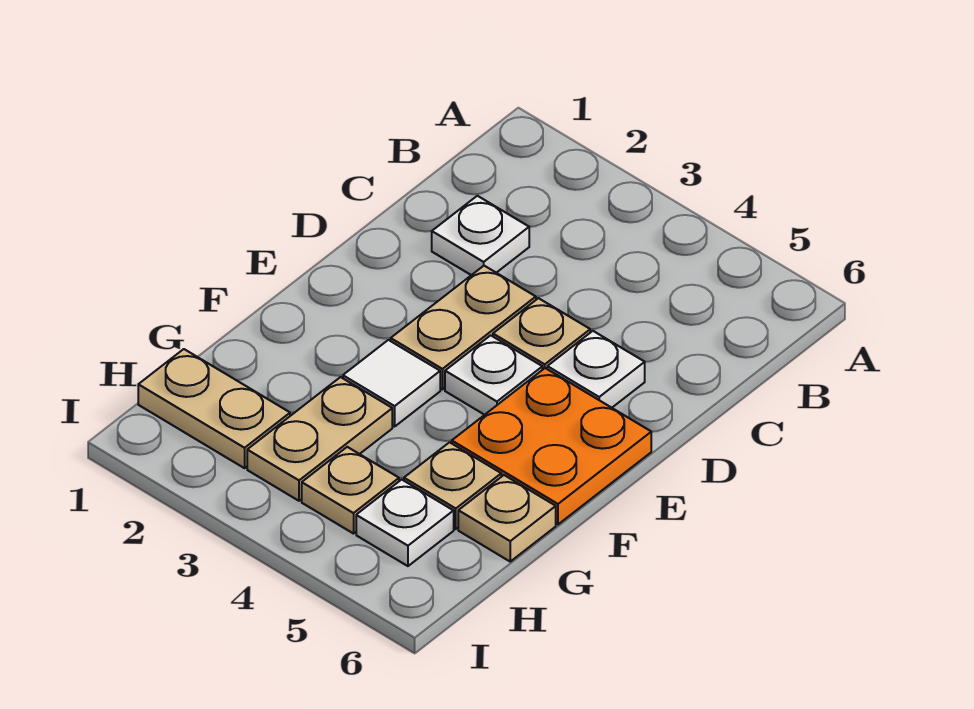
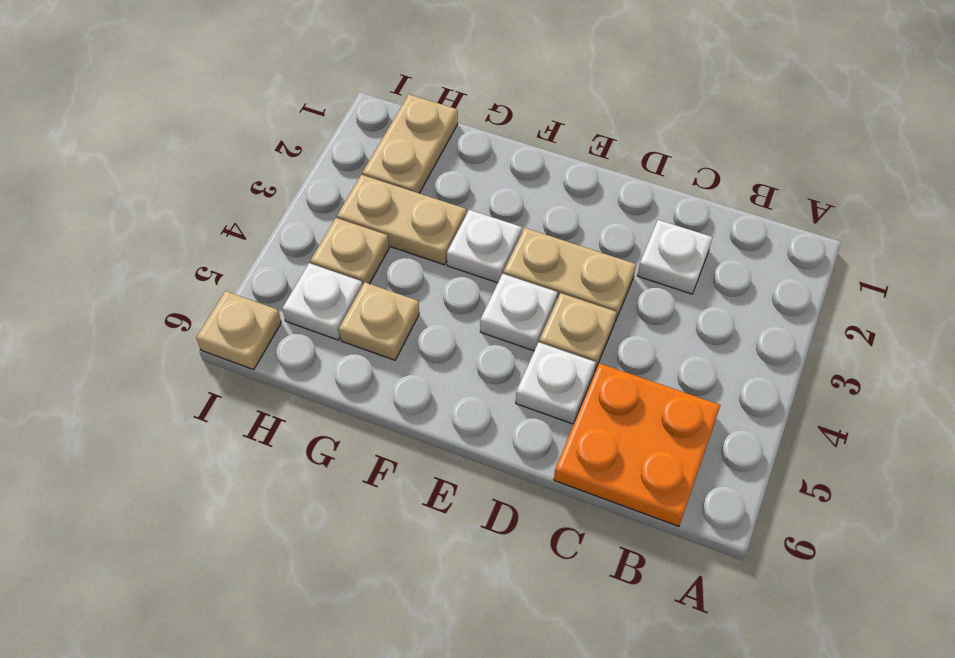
orange 2x2 plate [452,368,651,524] -> orange 2x2 plate moved to [554,363,721,526]
white 1x1 tile [343,340,440,426] -> white 1x1 plate [447,210,522,283]
tan 1x1 plate [458,475,556,561] -> tan 1x1 plate moved to [196,291,281,370]

